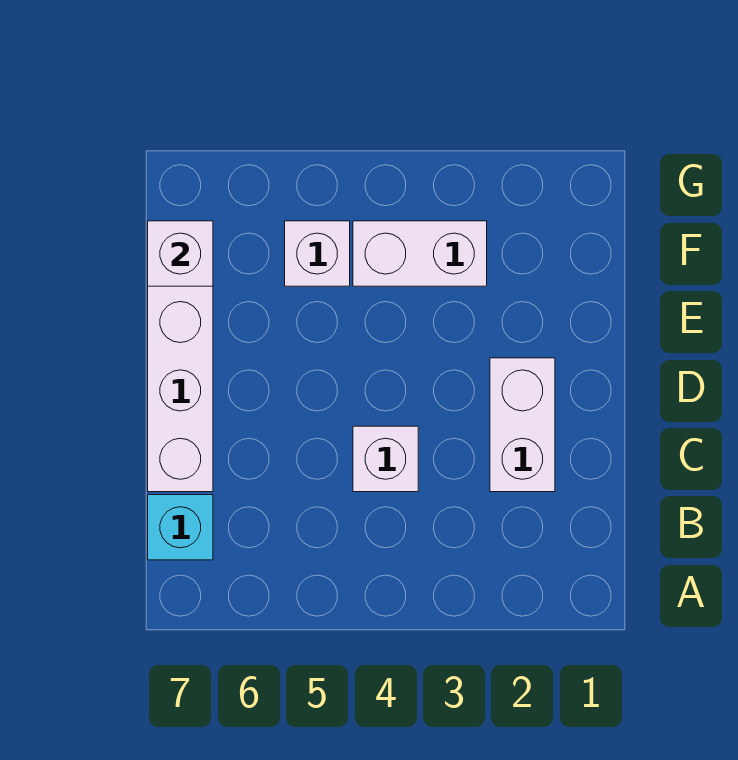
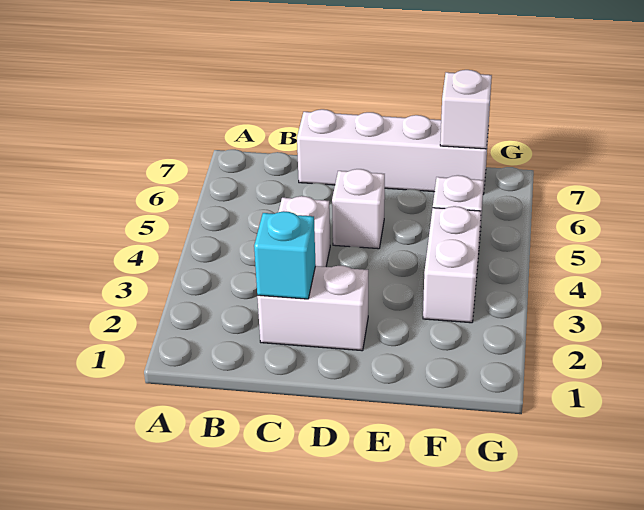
cyan 1x1 brick [148,495,213,560] -> cyan 1x1 brick moved to [254,211,316,299]
none -> white 1x1 brick [332,169,385,249]

